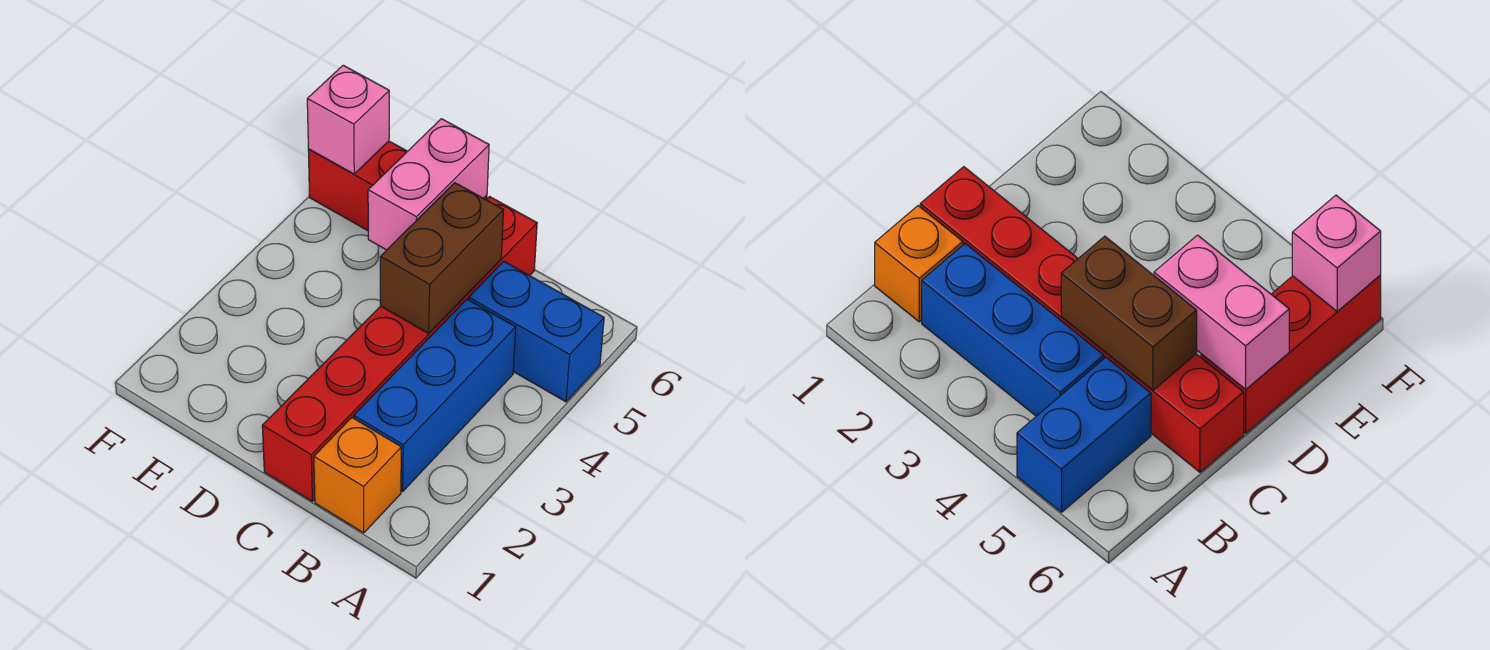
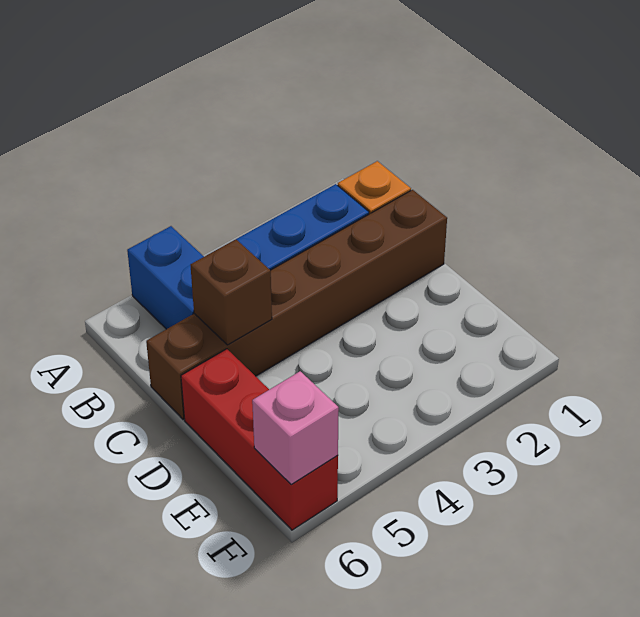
red 1x6 brick [262,197,537,501] -> brown 1x6 brick [146,190,447,419]
brown 1x2 brick [380,183,504,333] -> brown 1x1 brick [191,239,272,345]
pink 1x2 brick [368,119,489,250] -> none

